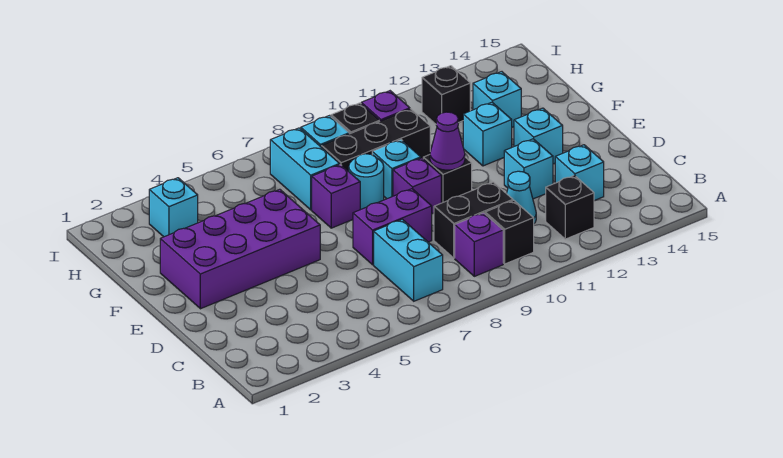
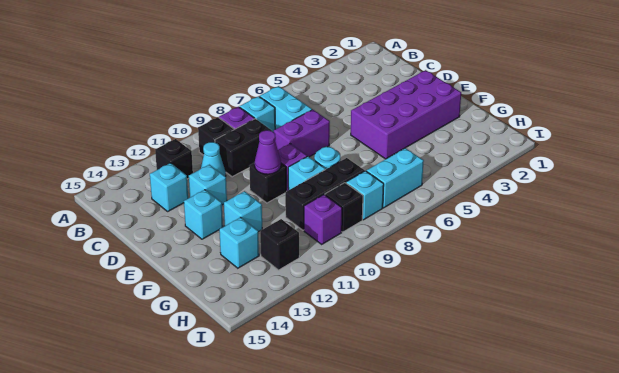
purple 1x1 brick [312,165,360,228] -> none
cyan 1x2 brick [270,128,340,210] -> cyan 1x2 brick turned to [366,148,424,208]
cyan 1x1 brick [149,178,198,237] -> cyan 1x1 brick moved to [239,96,275,132]

